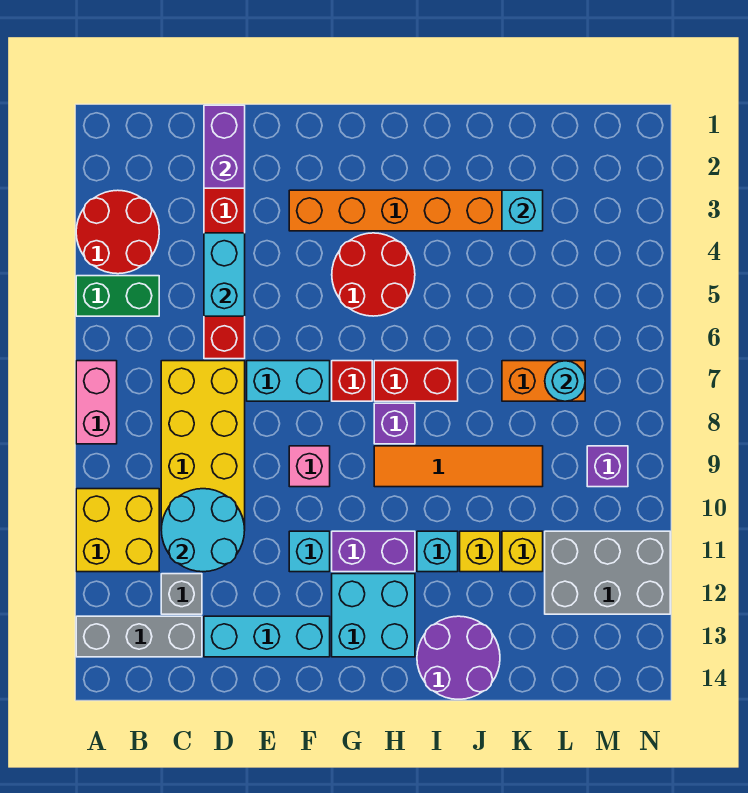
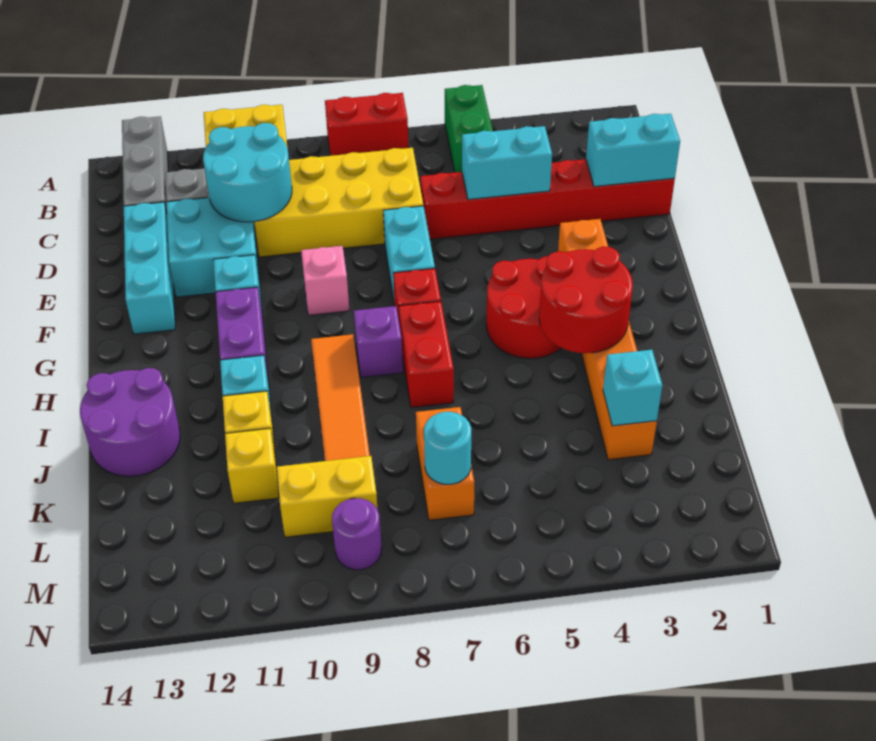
red 2x2 round brick [76,190,159,274] -> red 2x2 round brick moved to [539,246,633,353]
pink 1x2 brick [76,361,117,444] -> red 1x2 brick [325,93,408,156]
purple 1x2 brick [204,105,245,188] -> cyan 1x2 brick [586,114,680,187]
cyan 2x2 brick [332,574,415,657] -> cyan 2x2 brick moved to [167,198,260,297]
none -> yellow 1x2 brick [277,456,377,537]
grey 2x3 brick [545,531,670,614] -> none
purple 1x1 brick [587,446,628,487] -> purple 1x1 round brick [332,498,382,570]

